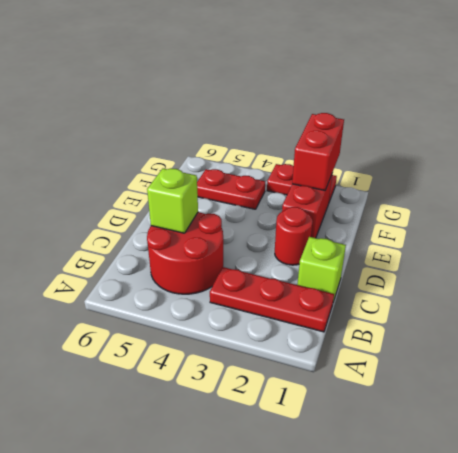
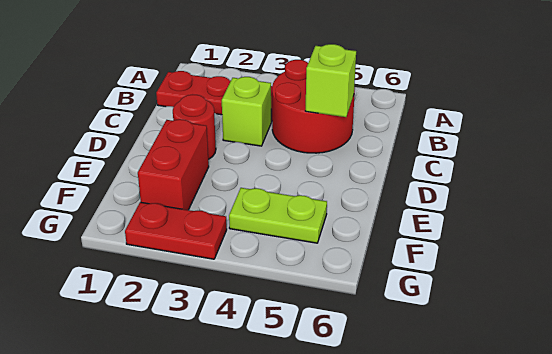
lime 1x1 brick [297,237,346,302] -> lime 1x1 brick moved to [222,77,271,146]
red 1x2 brick [292,113,344,190] -> none
red 1x2 plate [197,169,265,209] -> lime 1x2 plate [229,188,327,243]

